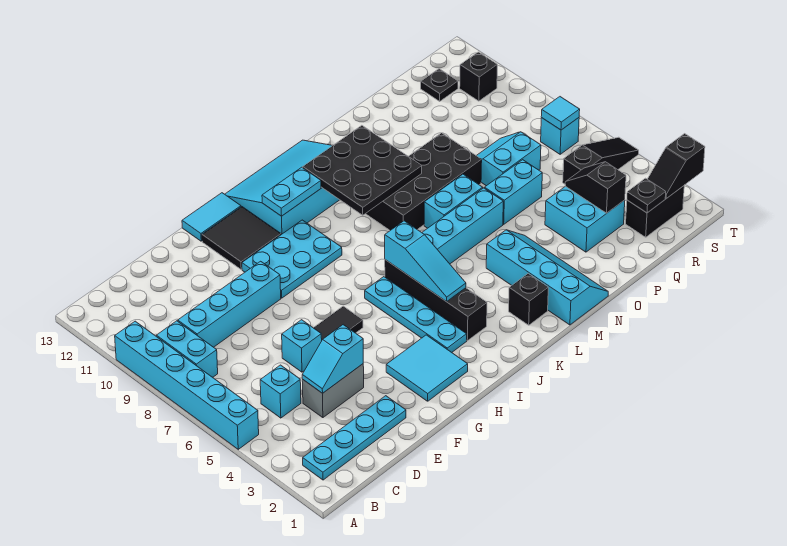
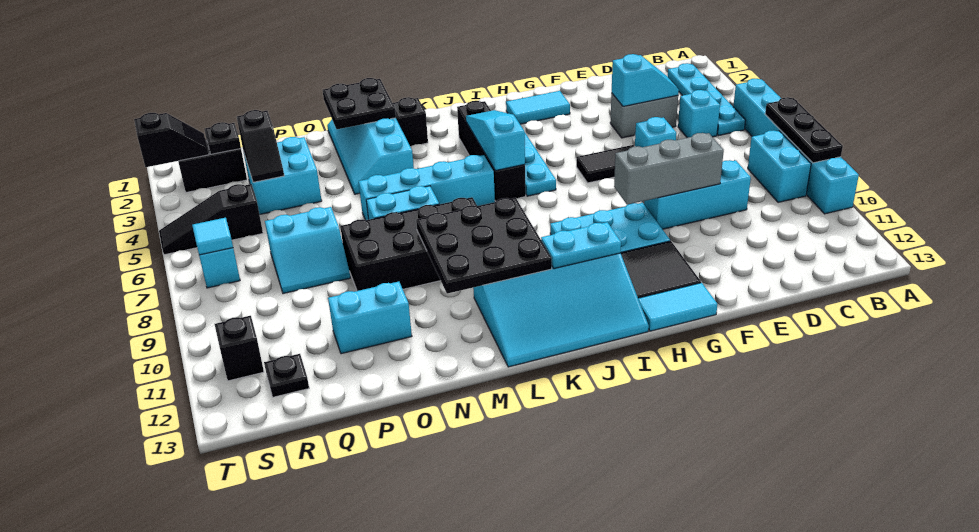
none -> black 1x3 plate [765,97,843,163]
cyan 1x4 plate [303,396,406,480] -> cyan 1x4 plate turned to [668,63,746,136]
cyan 1x4 brick [178,261,281,347] -> cyan 1x3 brick [644,160,751,229]
none -> grey 1x3 brick [614,133,724,205]
cyan 2x2 tile [386,335,468,401] -> cyan 1x2 tile [506,91,570,124]
none -> black 2x2 plate [323,78,396,129]
cyan 1x2 brick [485,160,542,224] -> cyan 1x2 brick moved to [328,282,412,354]

